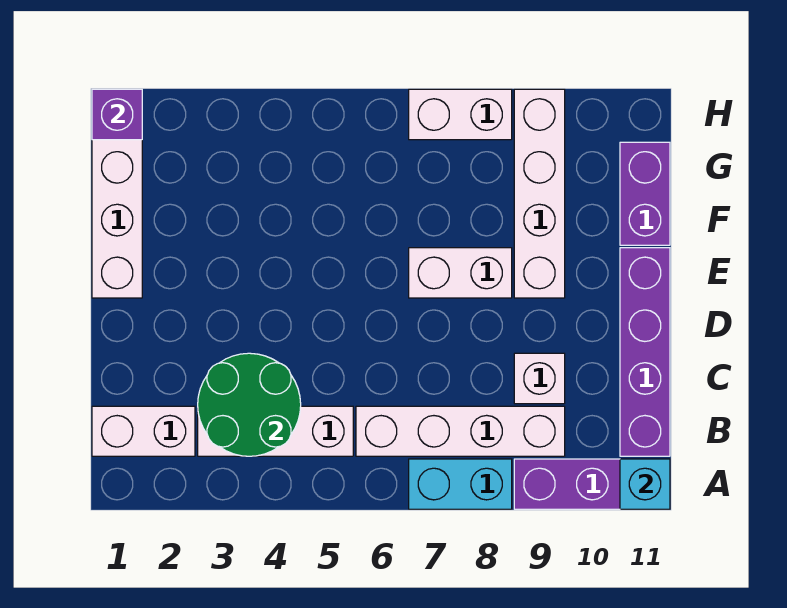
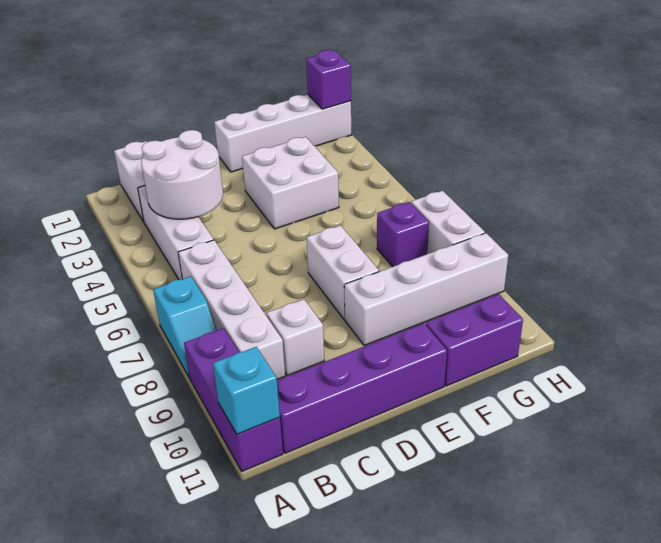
cyan 1x2 brick [409,459,512,509] -> cyan 1x2 slope [153,276,217,378]
green 2x2 round brick [198,353,301,456] -> white 2x2 round brick [141,130,223,219]
none -> white 2x2 brick [242,137,339,229]
none -> purple 1x1 brick [377,202,429,267]

